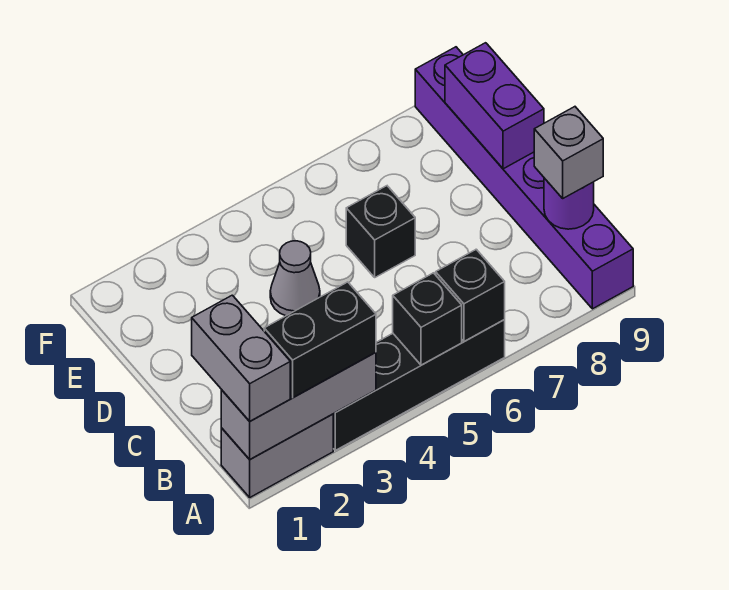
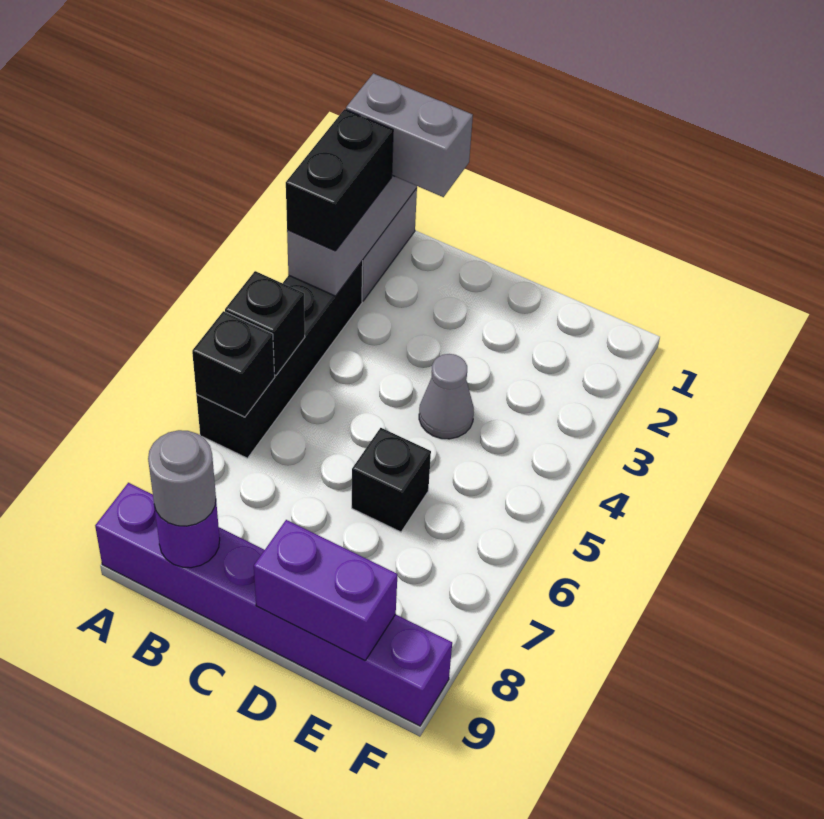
grey 1x1 brick [534,107,603,198] -> grey 1x1 round brick [148,430,216,526]

